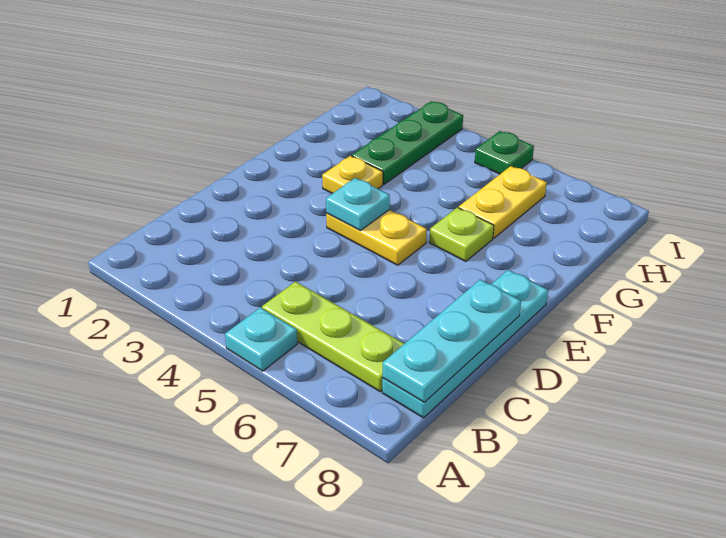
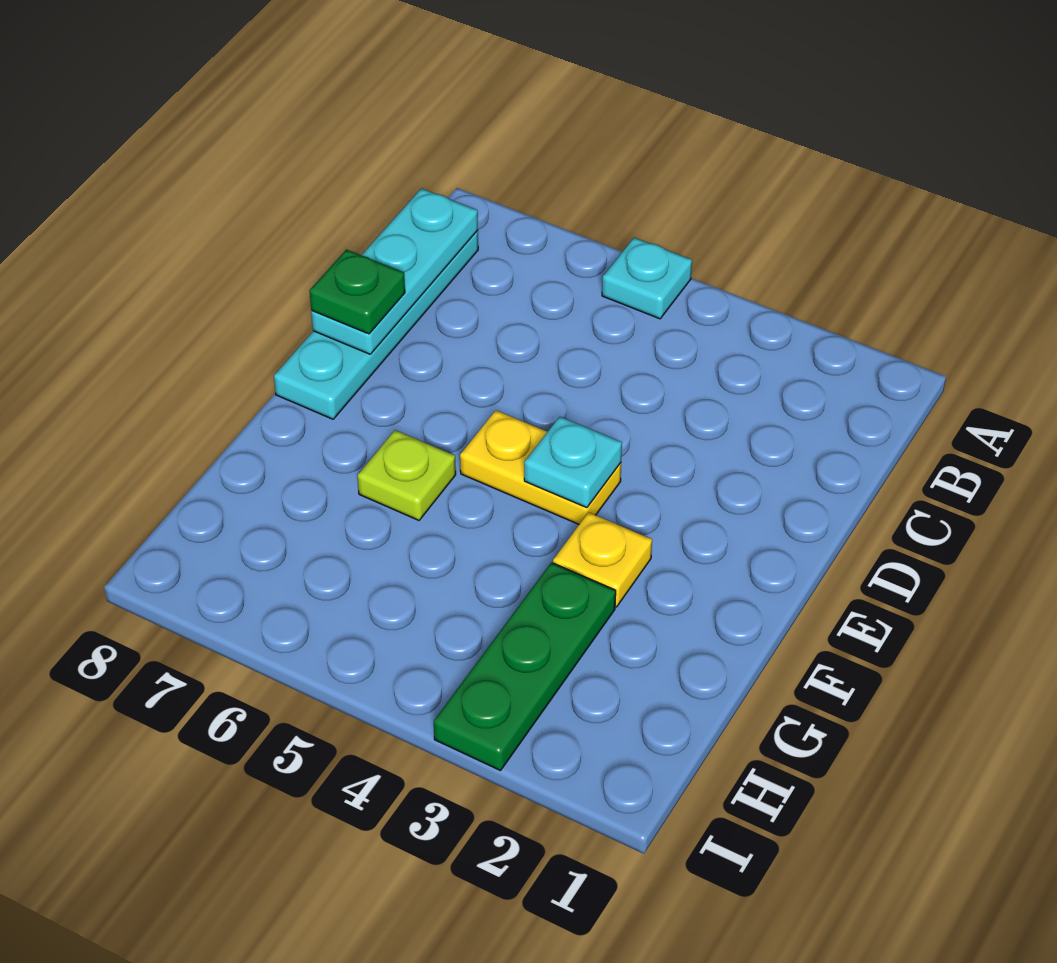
lime 1x3 plate [262,282,404,391] -> none
yellow 1x2 plate [459,166,547,238] -> none
green 1x1 plate [475,131,534,174] -> green 1x1 plate moved to [310,250,405,334]

